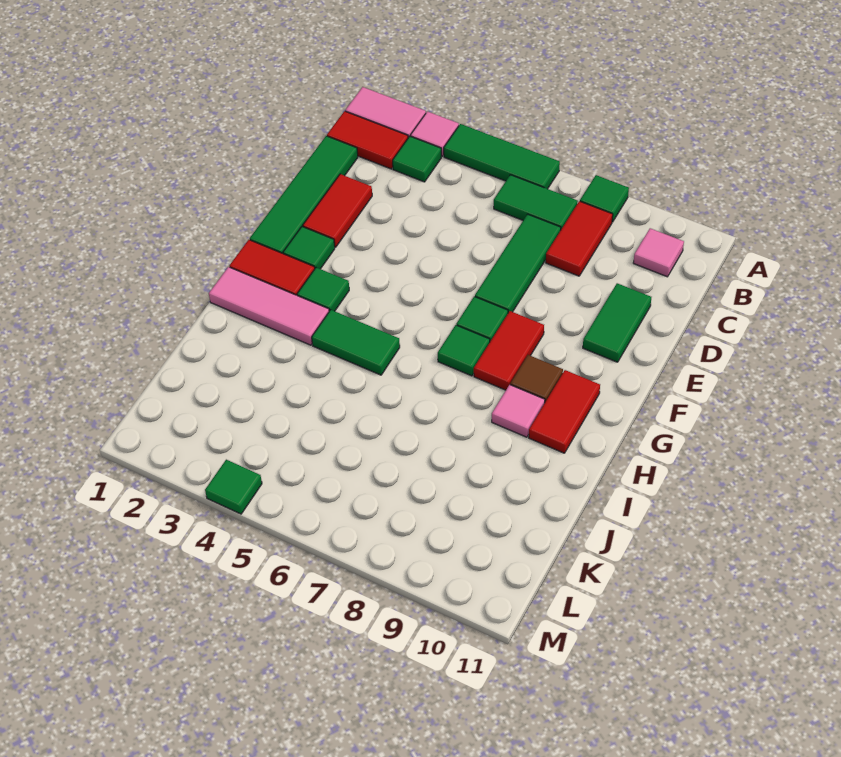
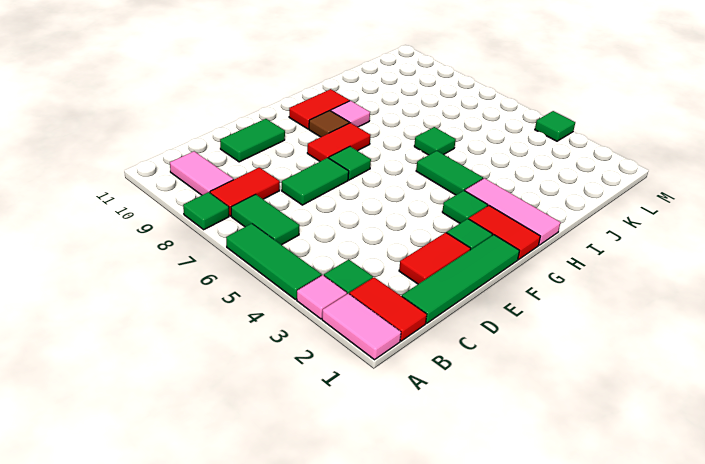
pink 1x1 tile [633,228,684,277] -> pink 1x2 tile [170,151,234,195]
green 1x3 tile [475,214,561,313] -> green 1x2 tile [282,158,349,205]
green 1x1 tile [438,325,490,376] -> green 1x1 tile moved to [414,127,456,155]

